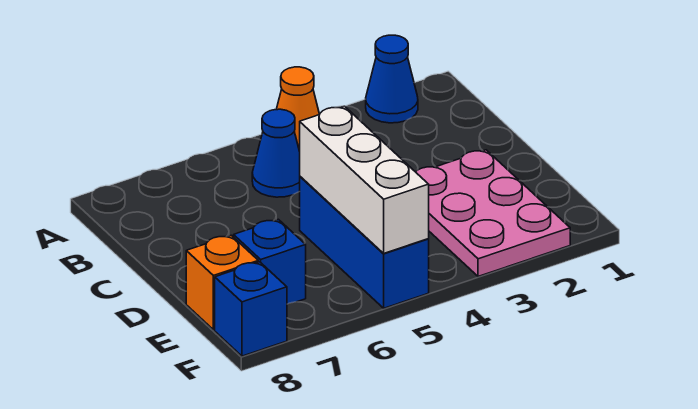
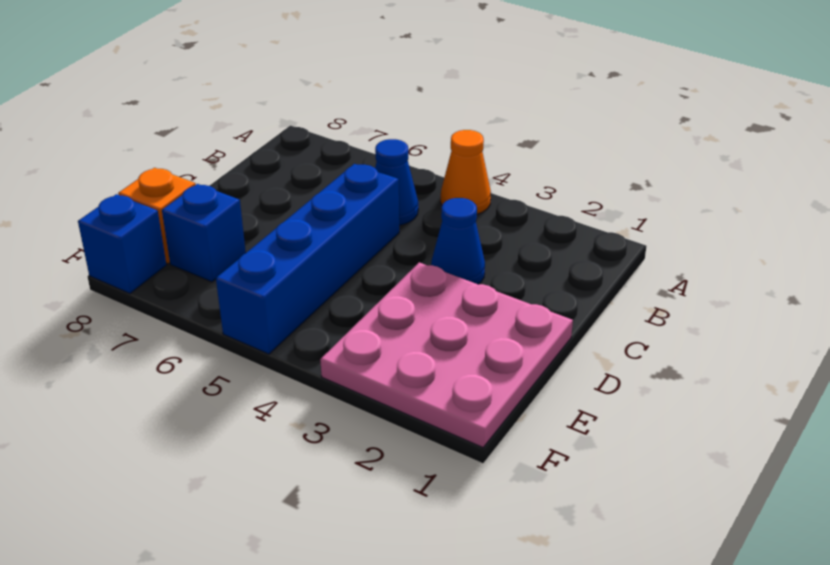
blue 1x1 cone [366,35,418,123] -> blue 1x1 cone moved to [431,198,485,284]
pink 2x3 plate [416,150,570,277] -> pink 3x3 plate [320,262,573,448]
blue 1x3 brick [299,177,429,308] -> blue 1x4 brick [216,164,399,354]
white 1x3 brick [300,106,429,253] -> none

